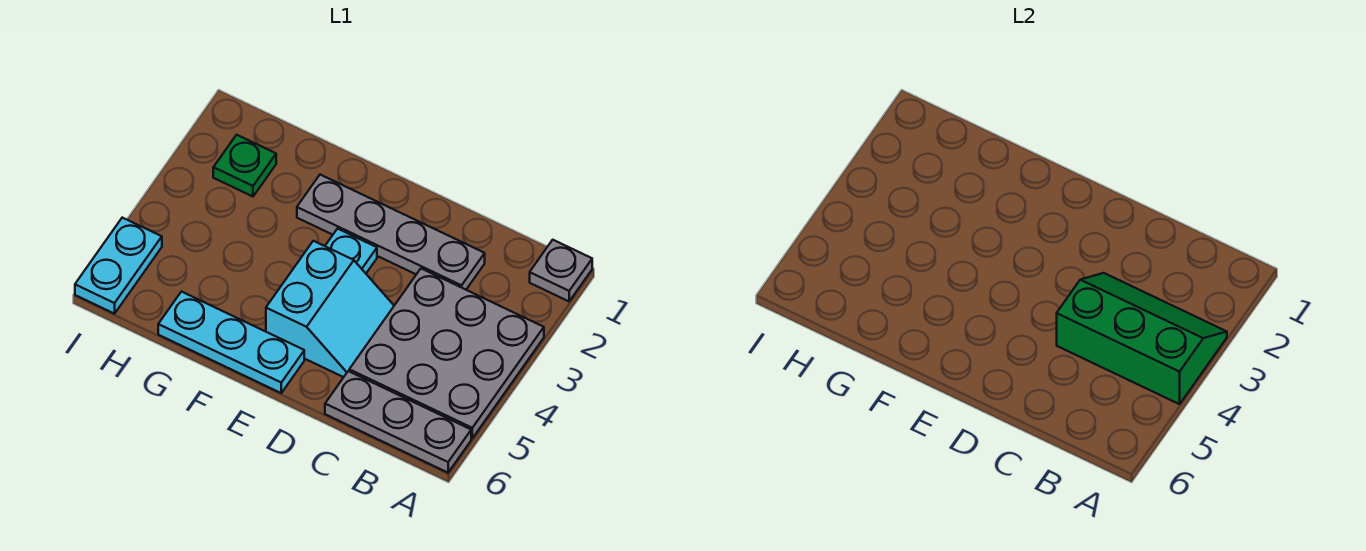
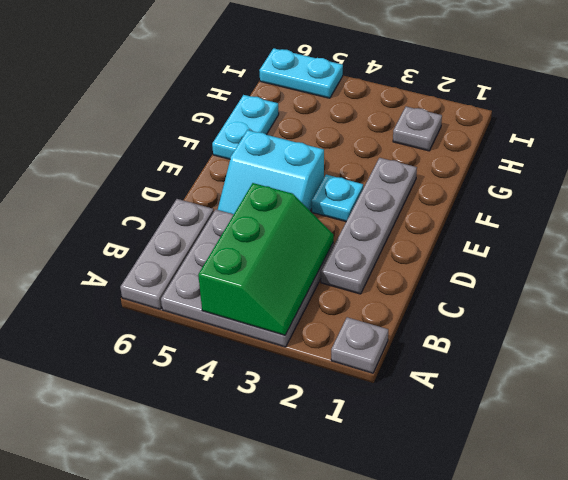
cyan 1x3 plate [158,292,304,393] -> cyan 1x2 plate [212,95,279,159]
green 1x1 plate [213,135,276,196] -> grey 1x1 plate [393,107,442,151]

